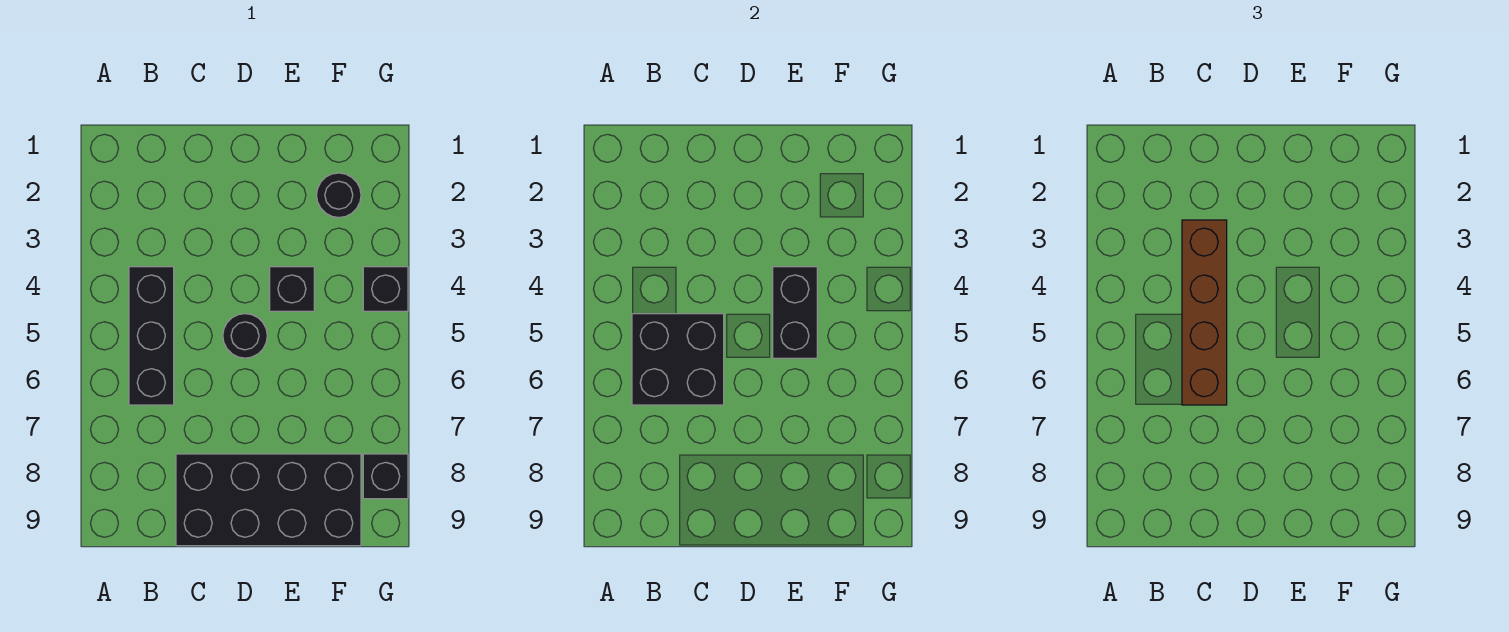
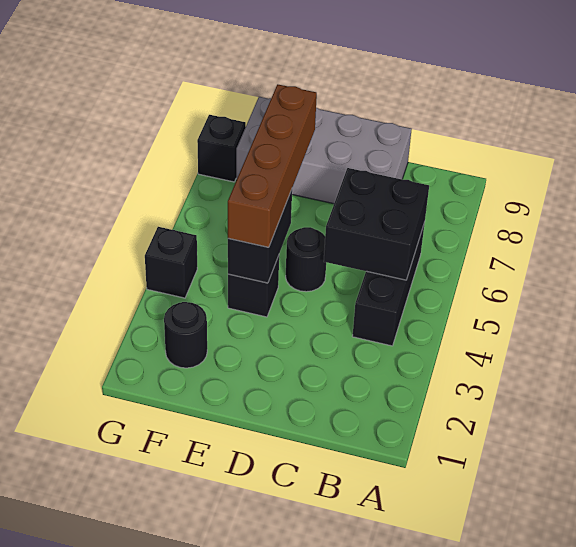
brown 1x4 brick [1182,220,1227,405] -> brown 1x4 brick moved to [228,84,317,247]
black 2x4 brick [176,454,361,546] -> grey 2x4 brick [236,97,412,204]

